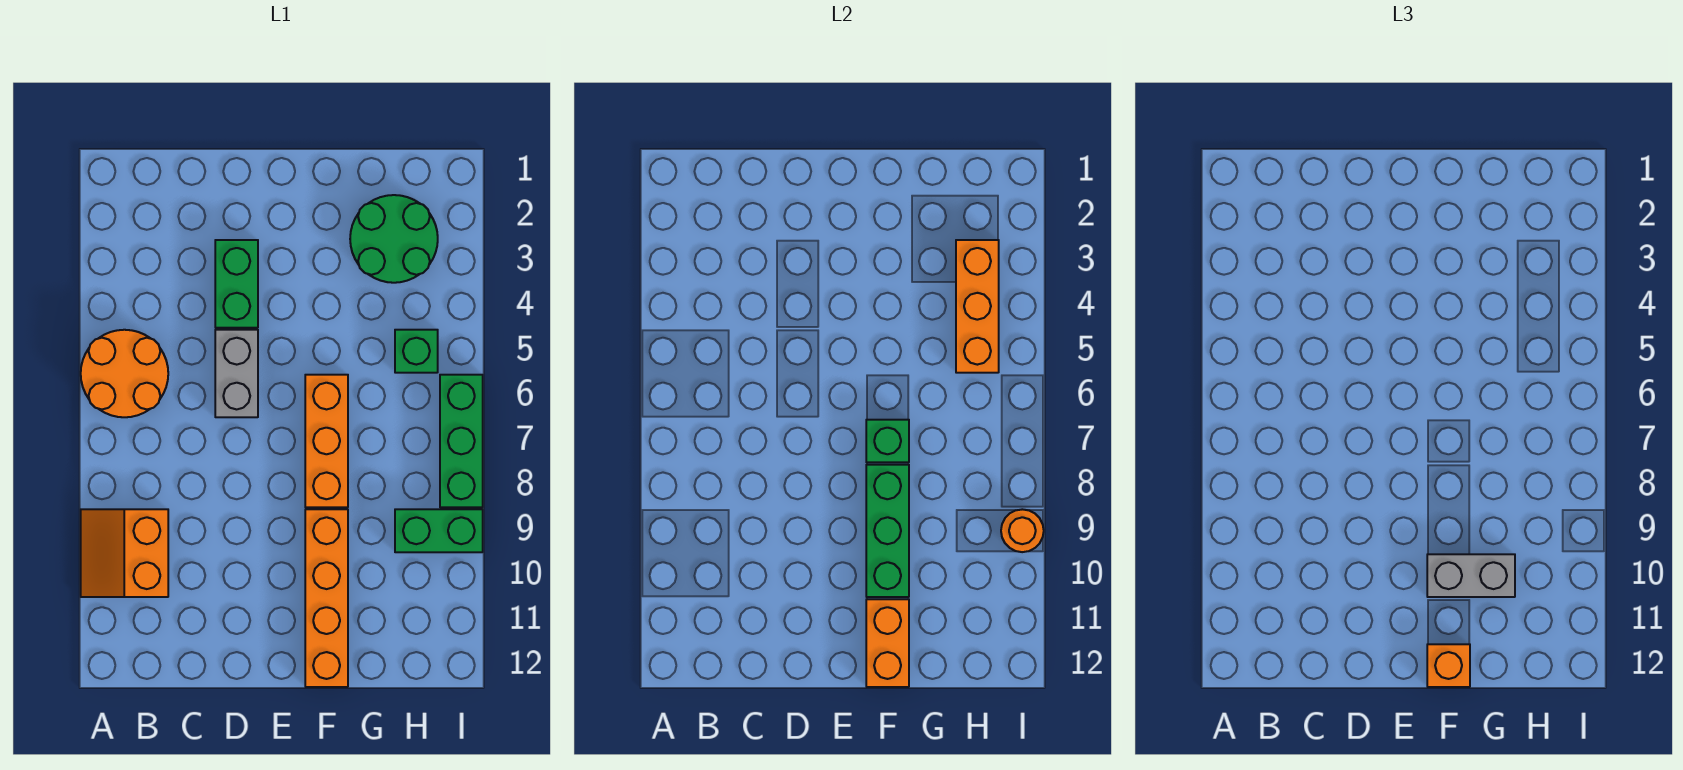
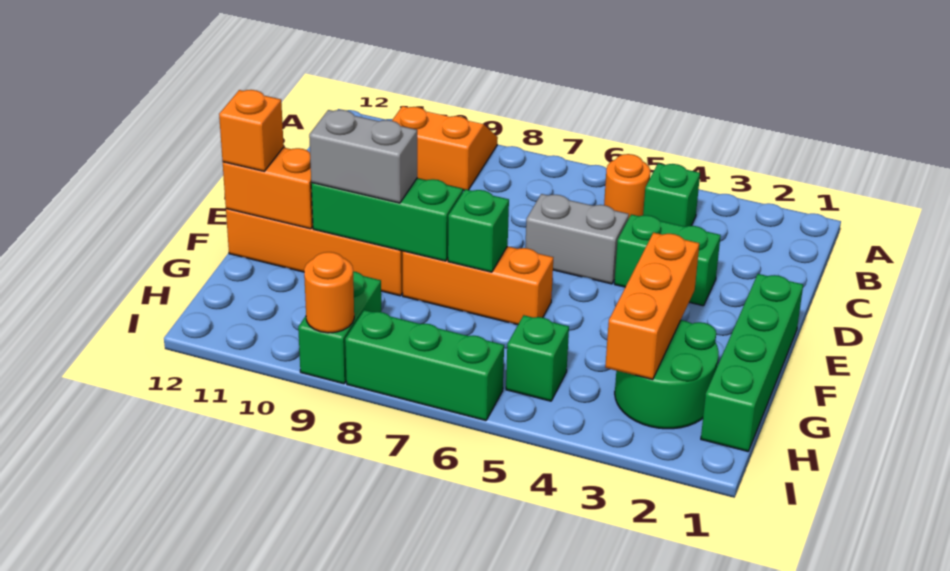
orange 2x2 round brick [81,330,168,417] -> orange 1x1 round brick [604,154,650,219]
none -> green 1x1 brick [643,163,700,227]
none -> green 1x4 brick [701,274,803,451]
grey 1x2 brick [1427,554,1515,597] -> grey 1x2 brick turned to [309,110,417,203]
orange 1x3 brick [956,240,999,373] -> orange 1x3 brick turned to [605,233,699,380]

